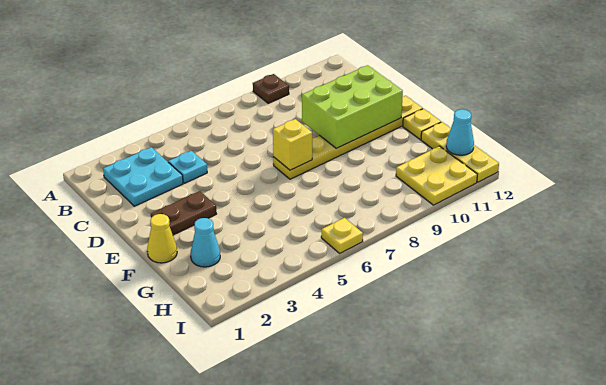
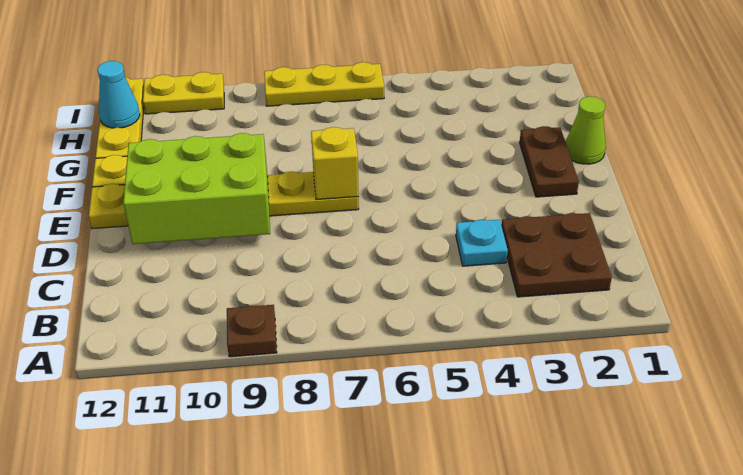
cyan 2x2 plate [103,147,183,206] -> brown 2x2 plate [501,213,612,297]
brown 1x2 plate [151,191,216,235] -> brown 1x2 plate turned to [520,126,579,197]
yellow 1x1 cone [147,214,177,263] -> lime 1x1 cone [565,96,606,164]
cyan 1x1 cone [191,218,220,267] -> none
yellow 2x2 plate [396,146,477,205] -> yellow 1x2 plate [143,72,224,114]
yellow 1x1 plate [321,218,363,253] -> yellow 1x3 plate [264,62,384,106]

